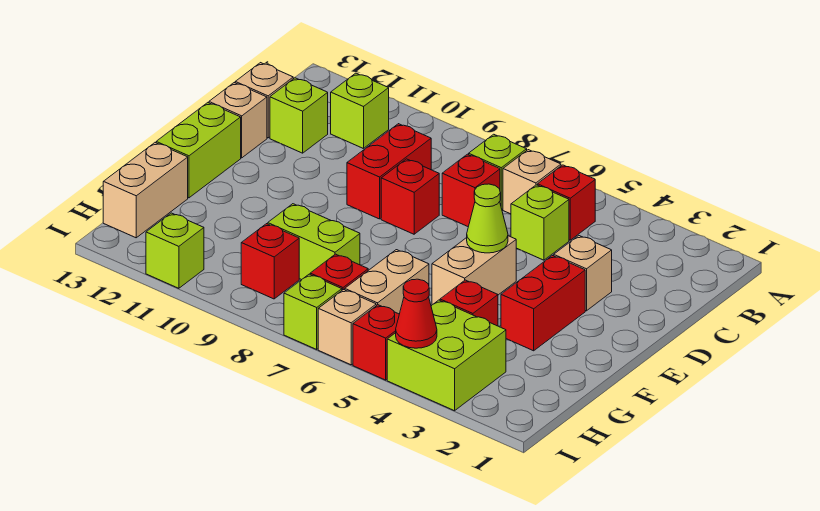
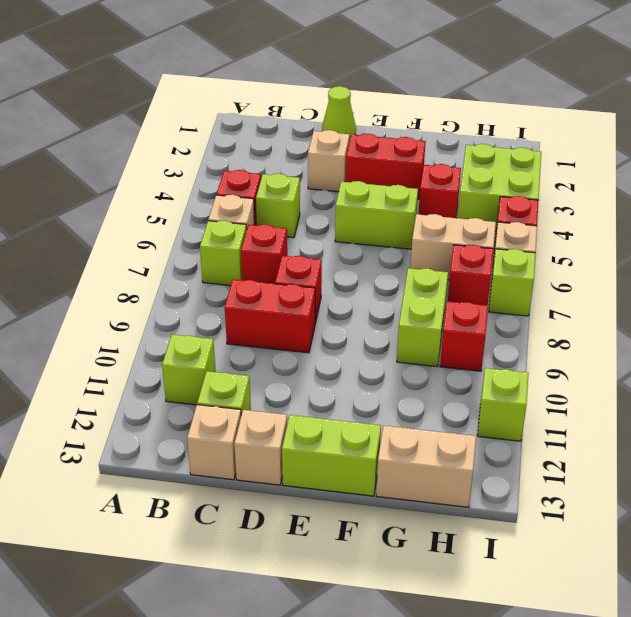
tan 1x2 brick [432,236,516,305] -> lime 1x2 brick [335,181,418,249]
lime 1x1 cone [467,184,508,253] -> lime 1x1 cone moved to [322,86,356,142]
red 1x1 cone [396,279,437,348] -> none

